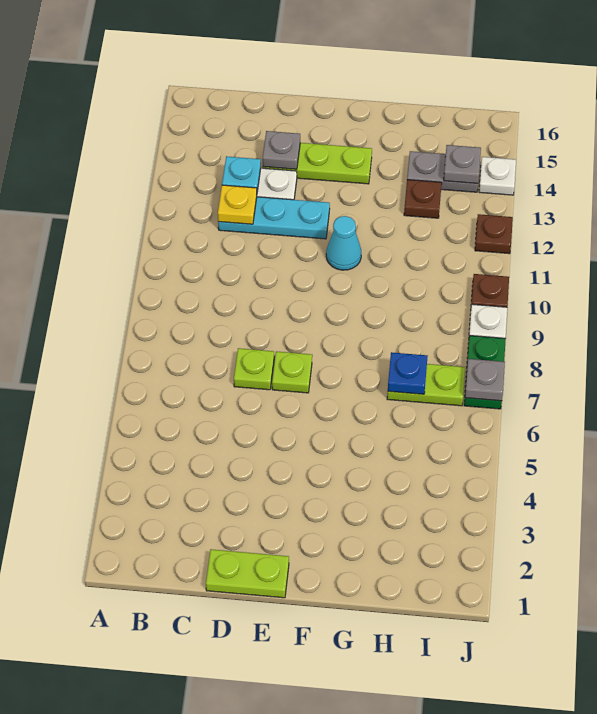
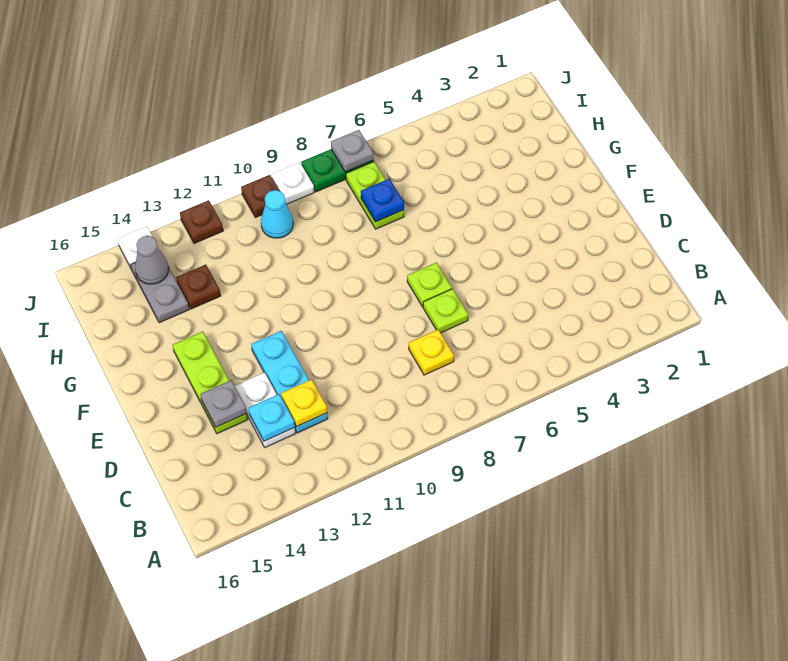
none -> yellow 1x1 plate [409,330,454,375]
lime 1x2 plate [206,549,289,598] -> none
cyan 1x1 cone [326,216,361,270] -> cyan 1x1 cone moved to [261,190,293,238]
grey 1x1 plate [444,145,481,183] -> grey 1x1 cone [135,236,168,284]

